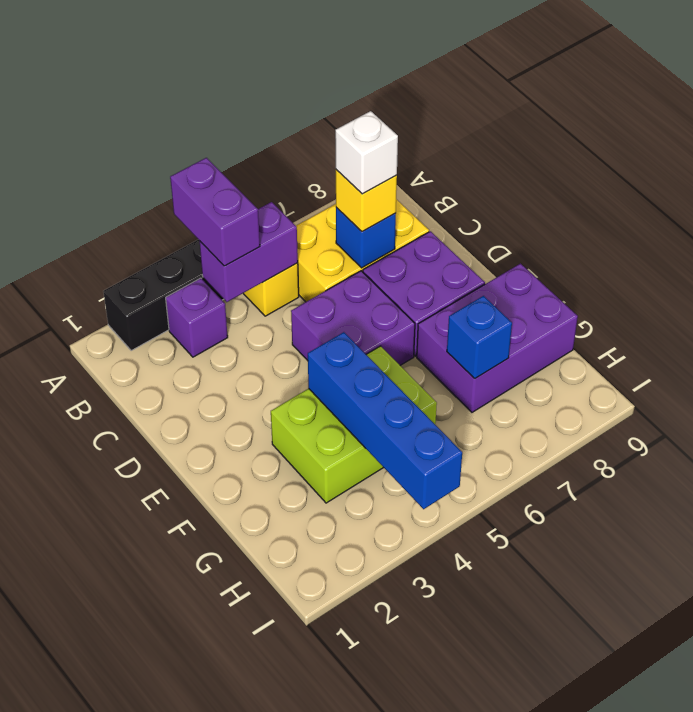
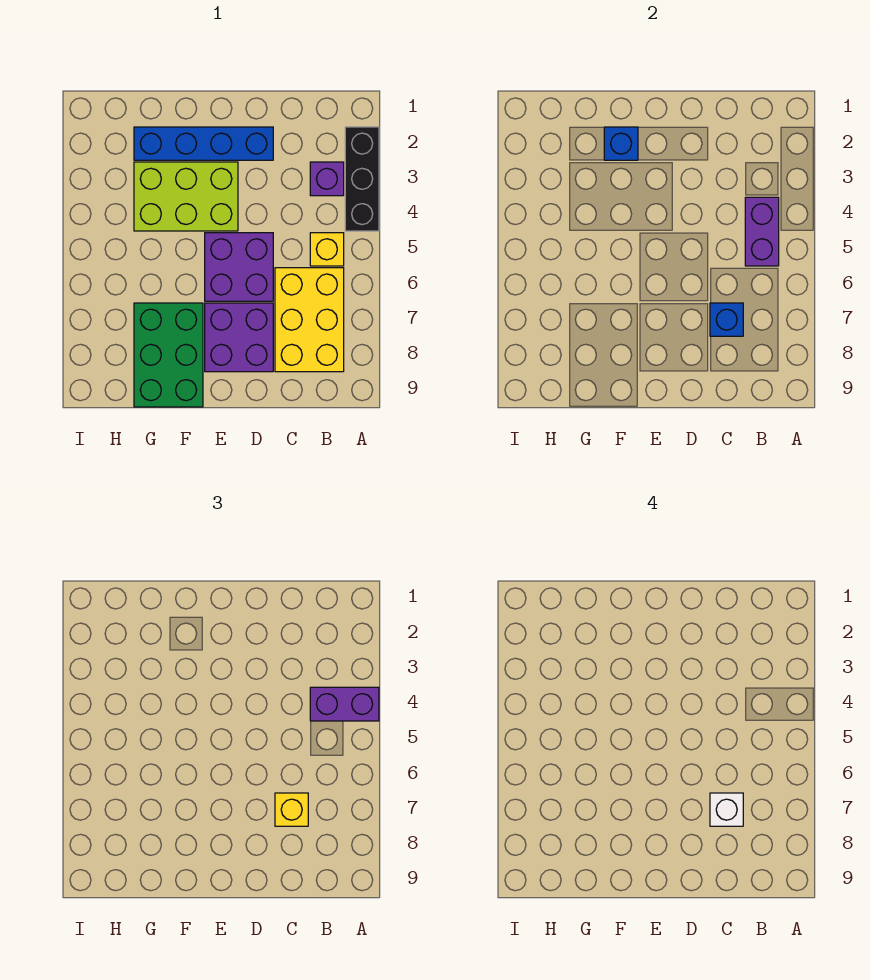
lime 2x3 brick [271,346,437,503] -> lime 2x3 brick turned to [134,162,238,231]
blue 1x4 brick [308,332,462,509] -> blue 1x4 brick moved to [134,127,273,160]
purple 2x3 brick [417,264,578,412] -> green 2x3 brick [134,303,203,407]
blue 1x1 brick [447,296,512,379] -> blue 1x1 brick moved to [604,127,638,160]

